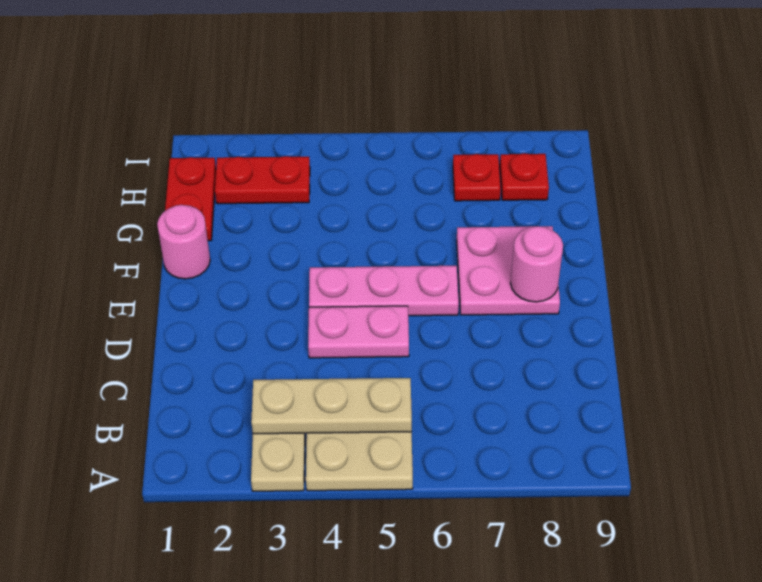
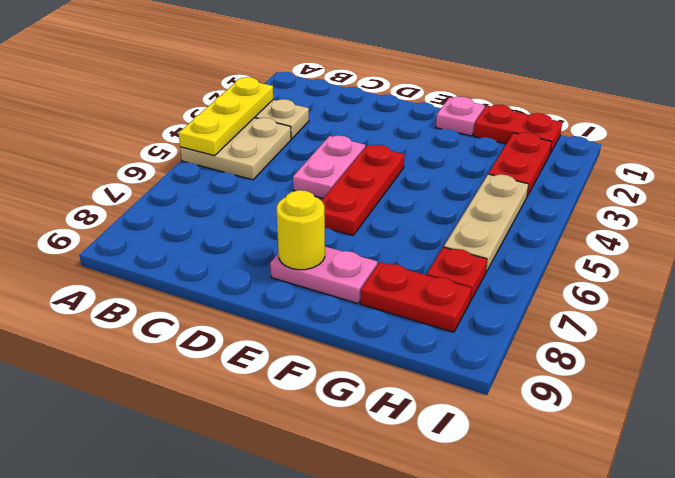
none -> yellow 1x3 plate [179,77,273,156]
tan 1x3 plate [251,378,412,434] -> tan 1x3 plate moved to [444,174,528,272]
pink 1x3 plate [309,266,459,316] -> red 1x3 plate [322,145,404,236]
pink 2x2 plate [457,226,560,315] -> pink 1x2 plate [270,247,377,303]
pink 1x1 round brick [511,226,563,302] -> yellow 1x1 round brick [277,190,325,270]
pink 1x1 round brick [157,205,210,279] -> pink 1x1 plate [436,96,485,136]
red 1x1 plate [500,153,549,200] -> red 1x2 plate [361,262,471,332]

